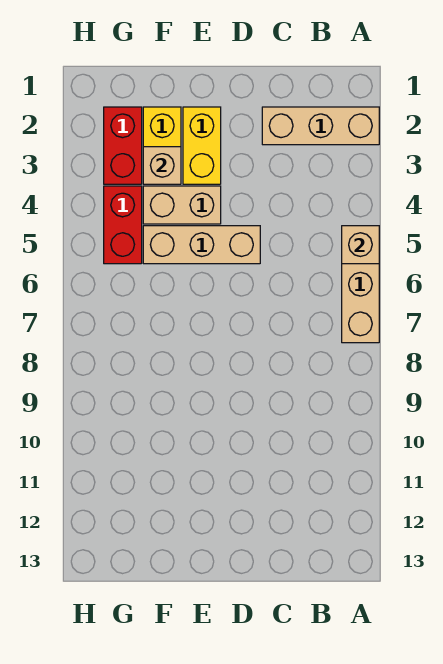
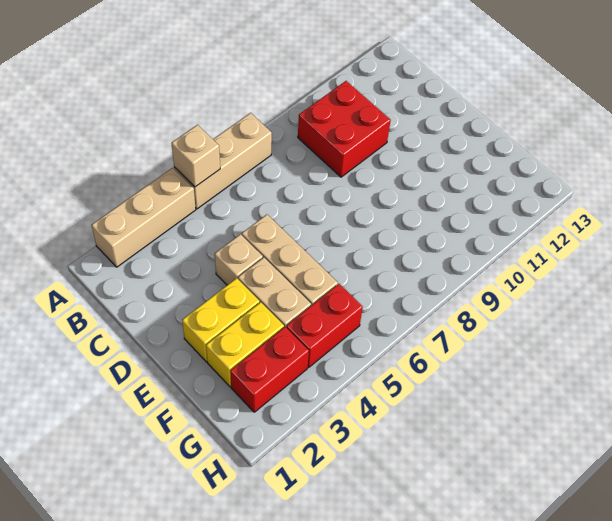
tan 1x3 brick [262,107,379,145] -> tan 1x3 brick turned to [92,168,196,267]
none -> red 2x2 brick [298,81,391,177]
tan 1x1 brick [143,147,181,184] -> tan 1x1 brick moved to [215,234,263,285]

